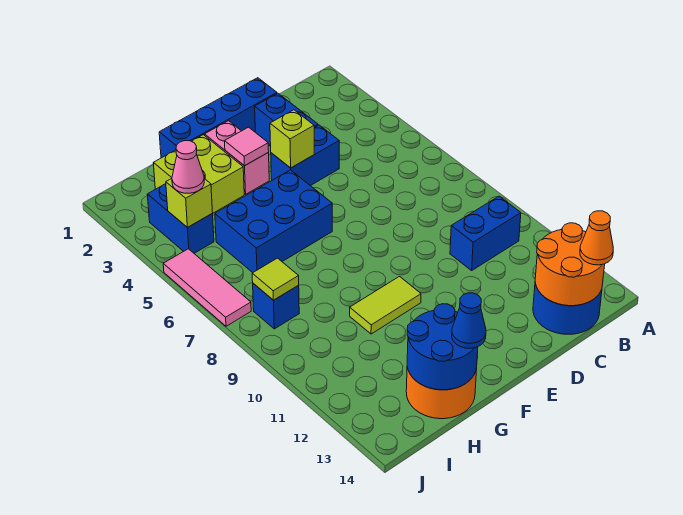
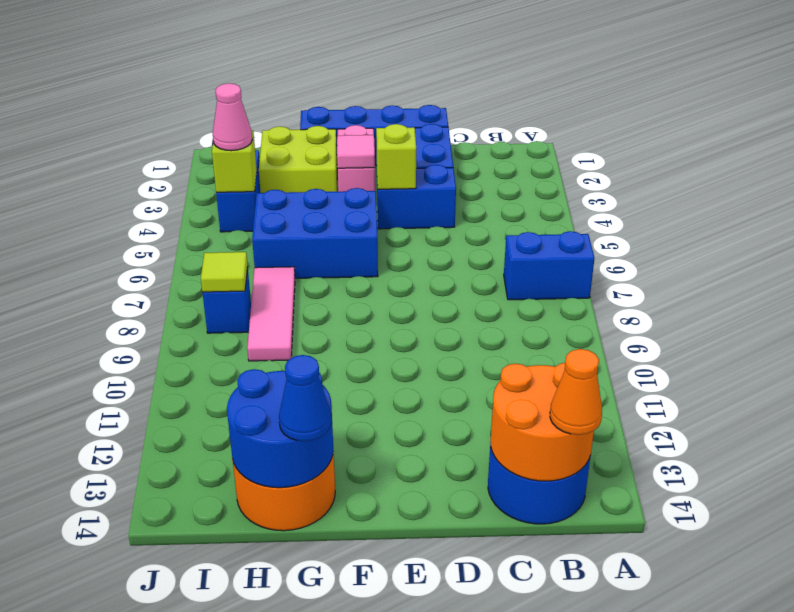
blue 1x2 brick [450,196,521,270] -> blue 1x2 brick moved to [504,231,594,300]
lime 1x2 tile [350,277,421,334] -> none
pink 1x3 tile [163,249,251,326] -> pink 1x3 tile moved to [247,267,295,361]

